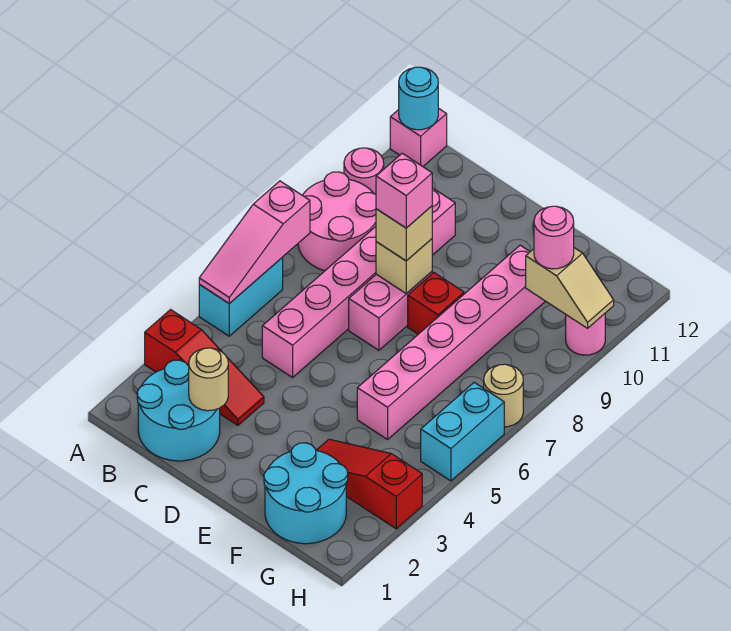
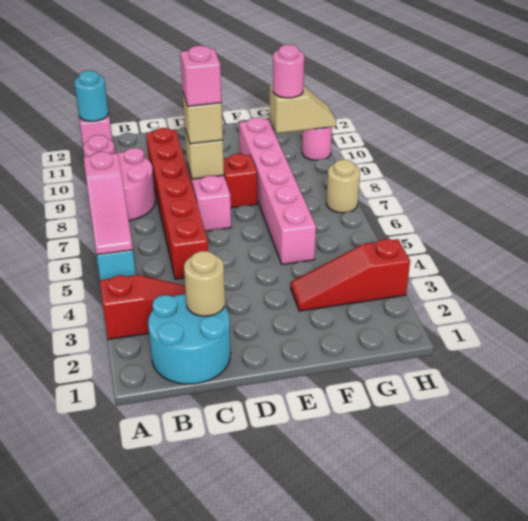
pink 1x6 brick [262,188,455,378] -> red 1x6 brick [146,128,208,279]
cyan 2x2 round brick [264,443,348,544] -> none
cyan 1x2 brick [421,382,504,481] -> none

